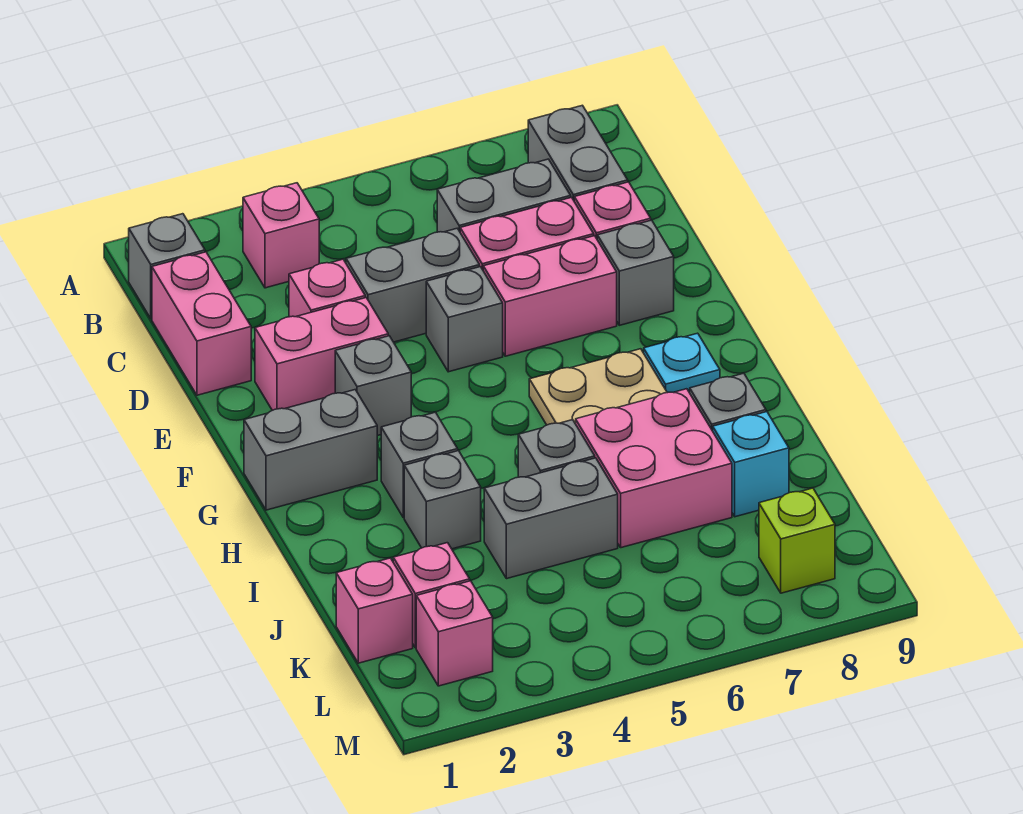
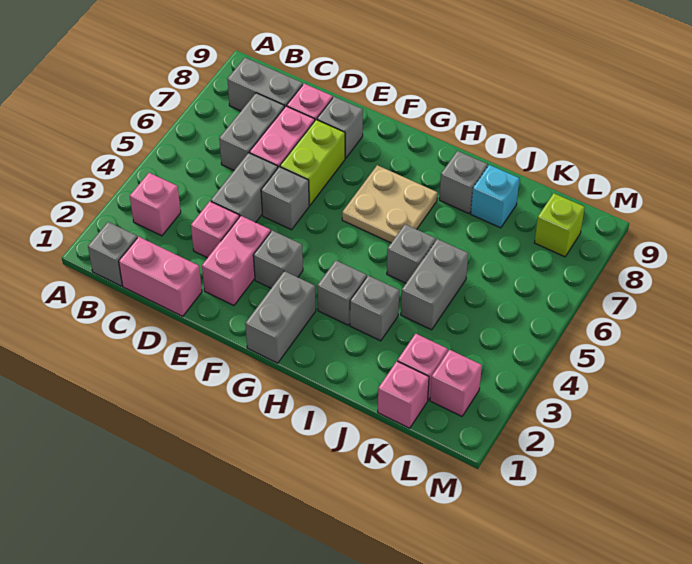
pink 1x2 brick [483,236,617,356] -> lime 1x2 brick [280,120,345,206]
cyan 1x1 plate [644,333,720,393] -> none
pink 2x2 brick [576,389,732,548] -> none

